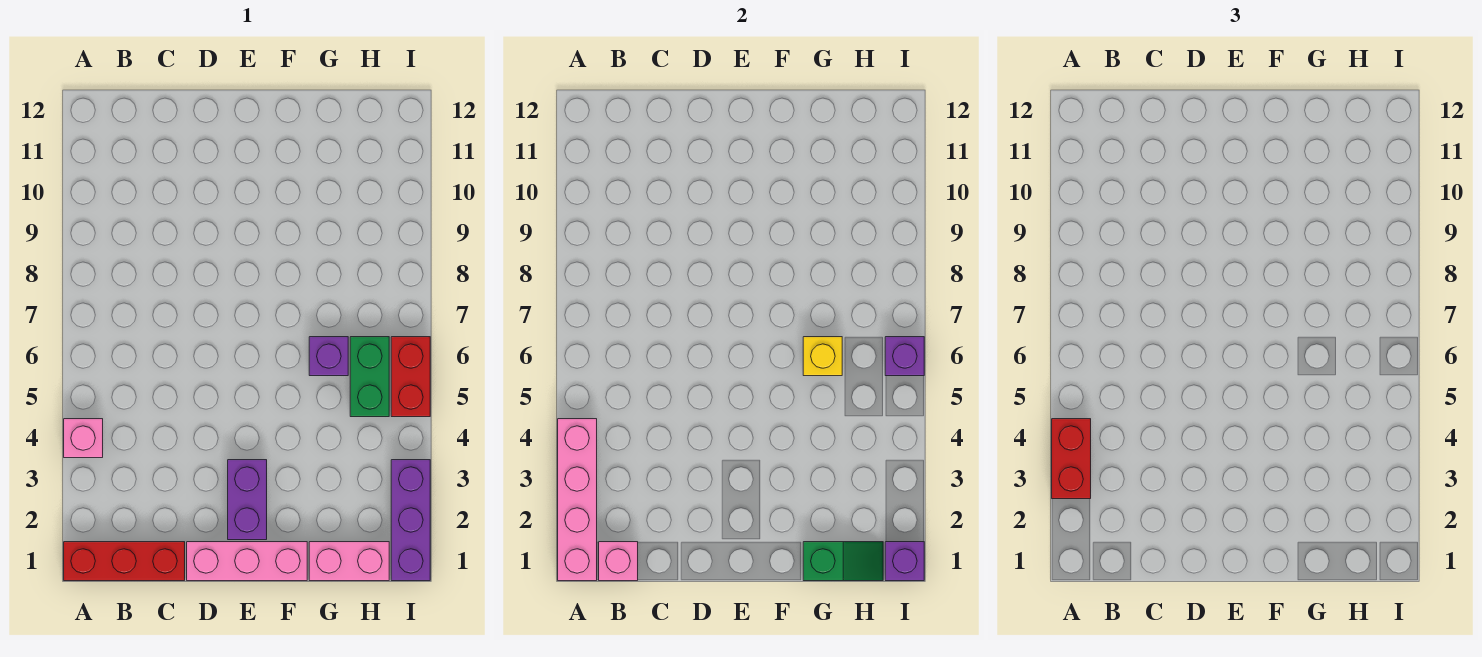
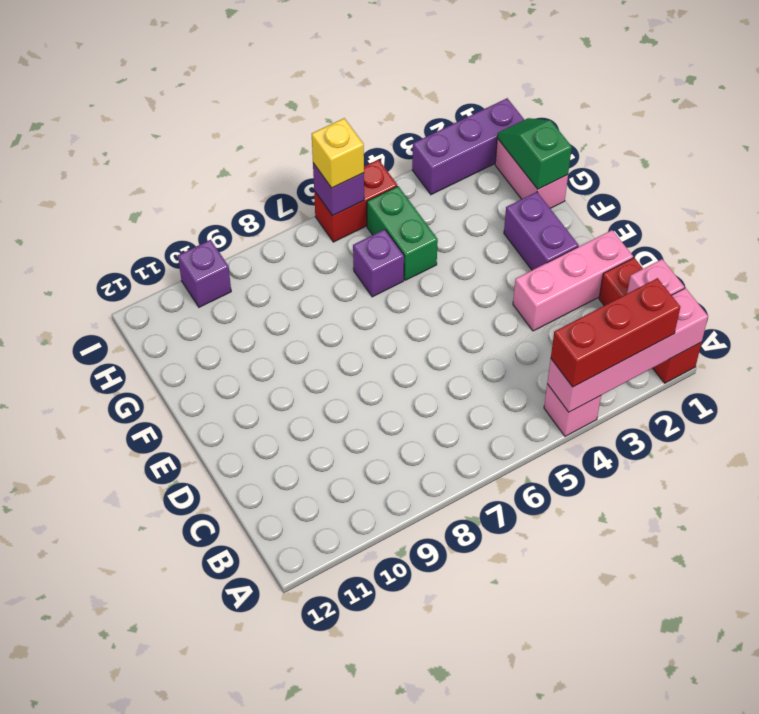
red 1x2 brick [1052,419,1091,499] -> red 1x3 brick [551,278,680,387]
pink 1x3 brick [187,542,307,581] -> pink 1x3 brick turned to [513,230,633,331]
purple 1x2 brick [228,460,267,540] -> purple 1x2 brick turned to [504,192,579,270]
yellow 1x1 brick [803,337,842,376] -> yellow 1x1 brick moved to [312,118,364,188]
green 1x2 brick [350,337,389,417] -> green 1x2 brick turned to [367,186,438,280]
purple 1x1 brick [885,542,924,581] -> purple 1x1 brick moved to [178,240,231,307]

